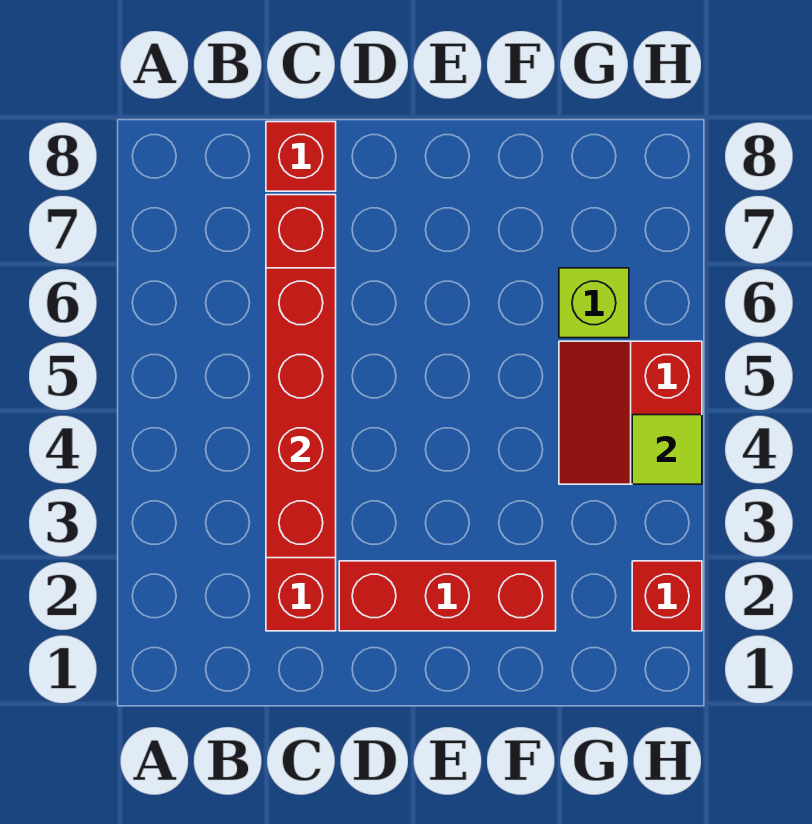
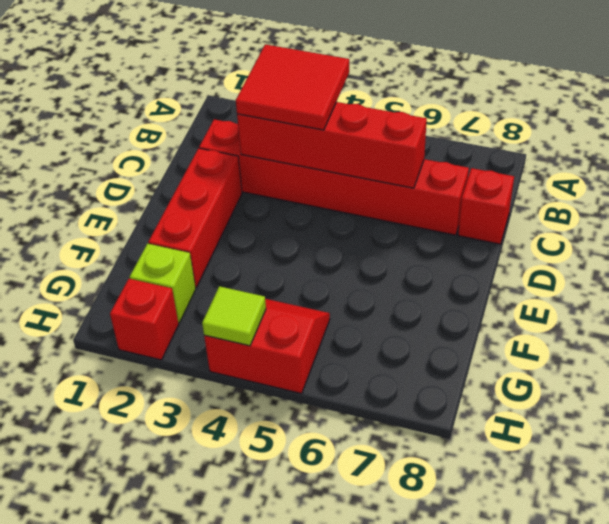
none -> red 2x2 tile [236,44,349,130]
lime 1x1 brick [559,268,629,338] -> lime 1x1 brick moved to [130,243,196,323]

